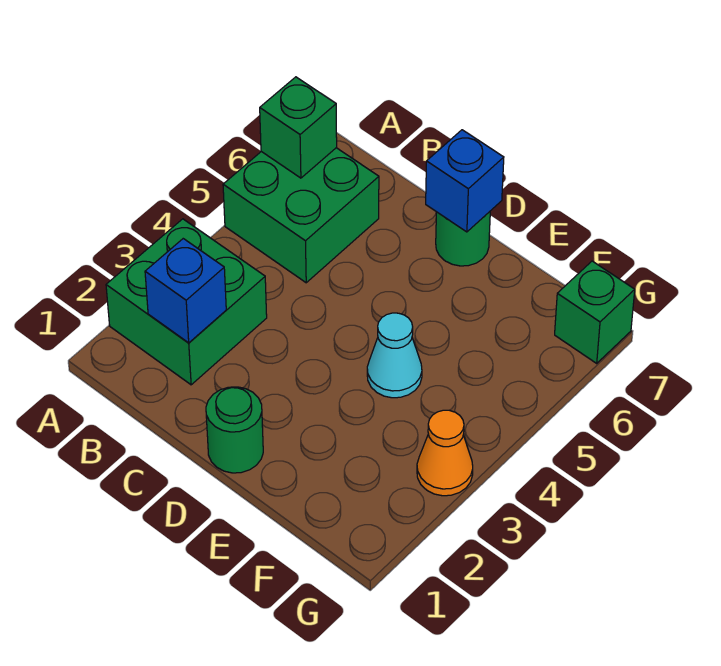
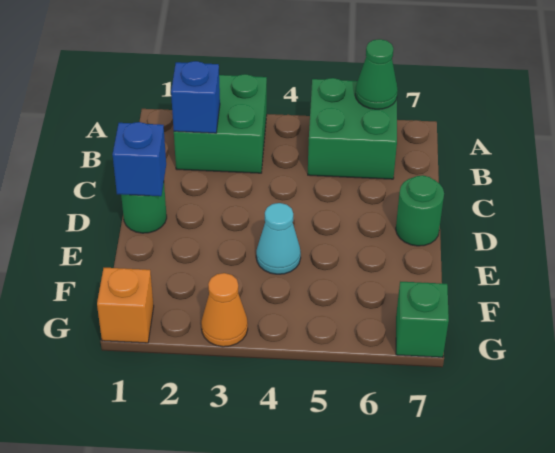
green 1x1 brick [260,77,337,178] -> green 1x1 cone [355,39,398,109]
blue 1x1 brick [426,130,504,232] -> blue 1x1 brick moved to [113,122,166,196]
none -> orange 1x1 brick [97,268,154,343]

